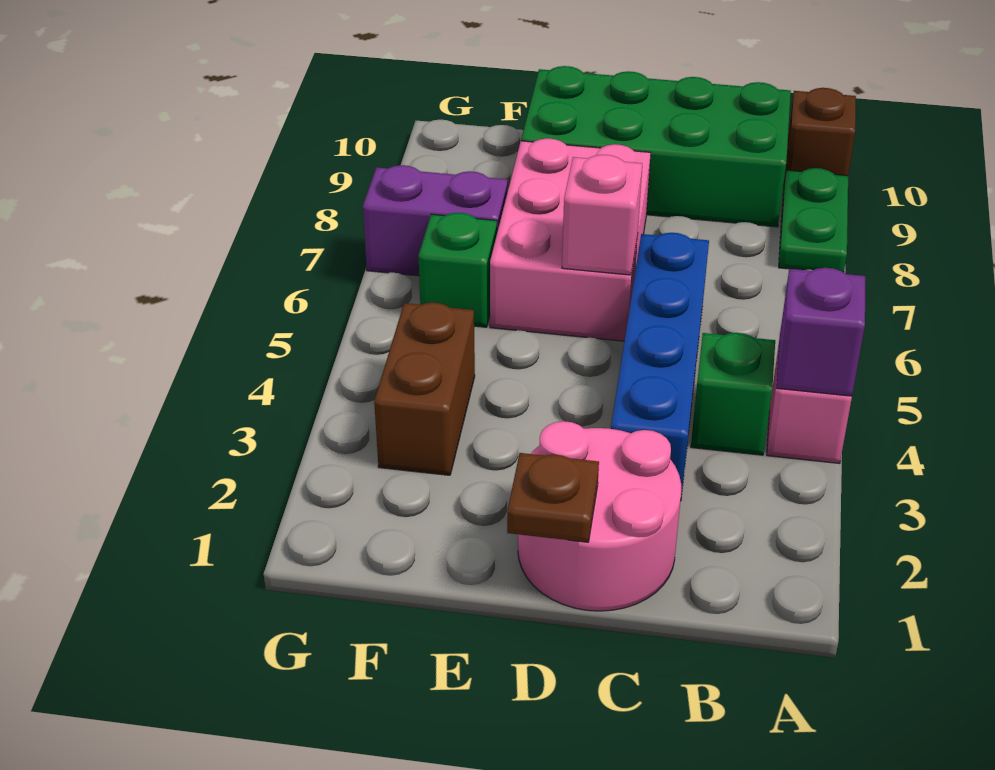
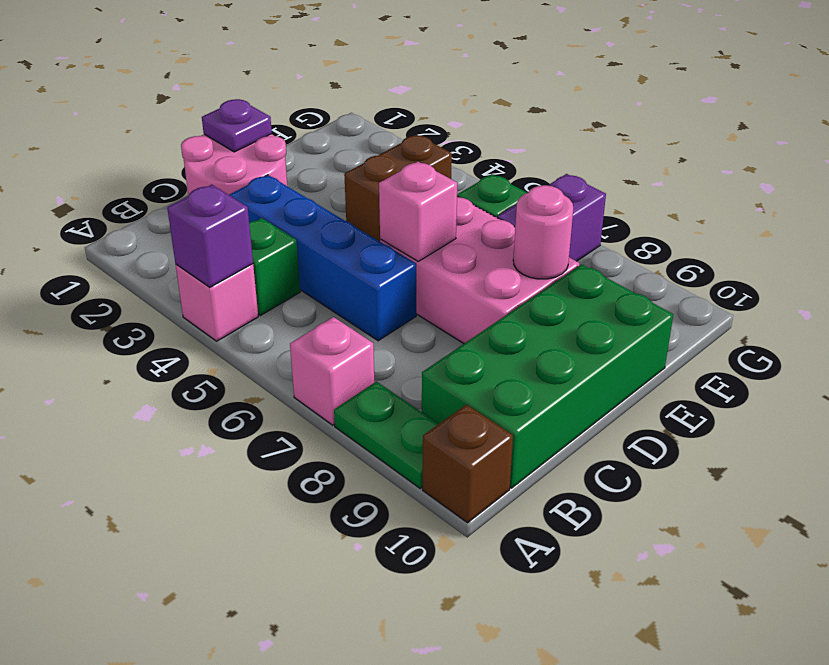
none -> pink 1x1 brick [290,317,374,425]
brown 1x1 plate [507,453,599,542] -> purple 1x1 plate [202,99,272,152]
none -> pink 1x1 round brick [513,185,573,279]
brown 1x2 brick [374,302,475,475] -> brown 1x2 brick turned to [344,135,452,241]

